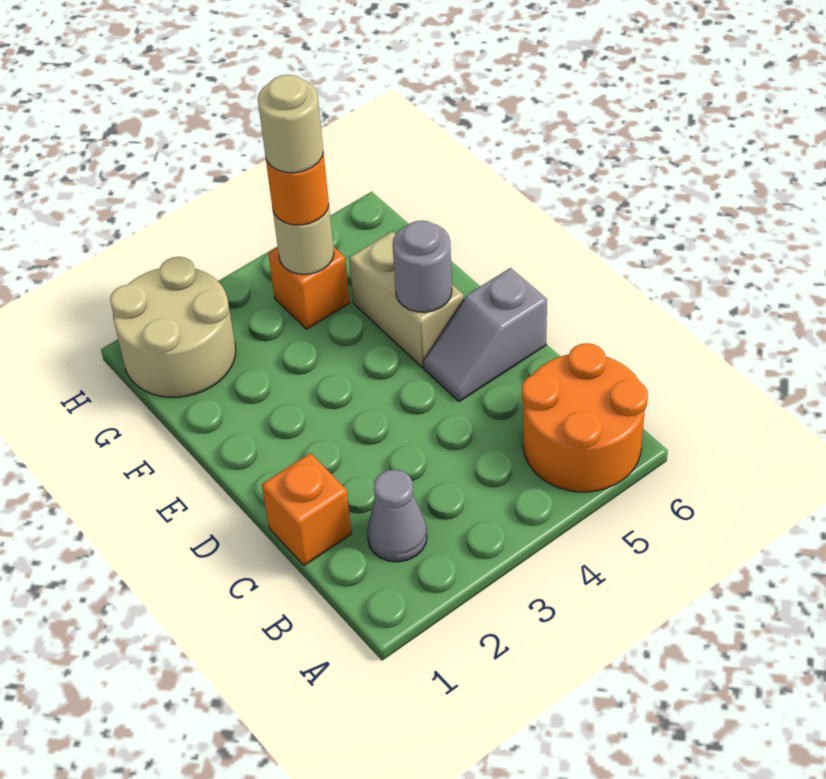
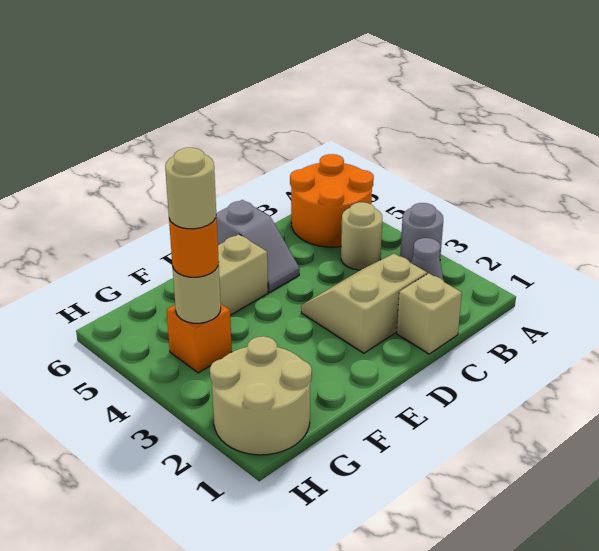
none -> tan 1x1 round brick [341,202,382,270]
orange 1x1 brick [262,453,352,565] -> tan 1x1 brick [397,273,462,354]
none -> tan 2x2 slope [301,254,427,353]
grey 1x1 round brick [393,221,452,312] -> grey 1x1 round brick moved to [400,203,443,263]

